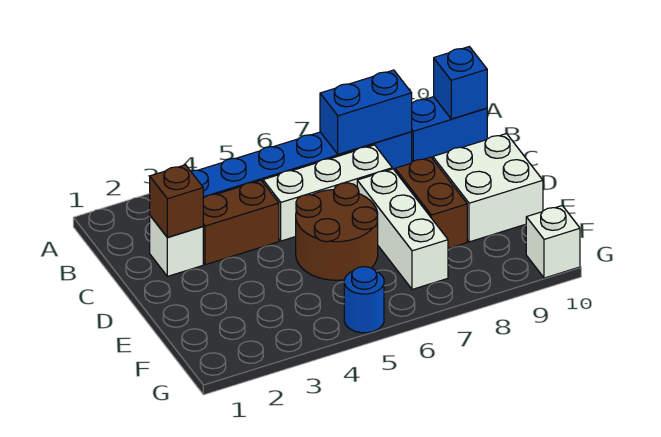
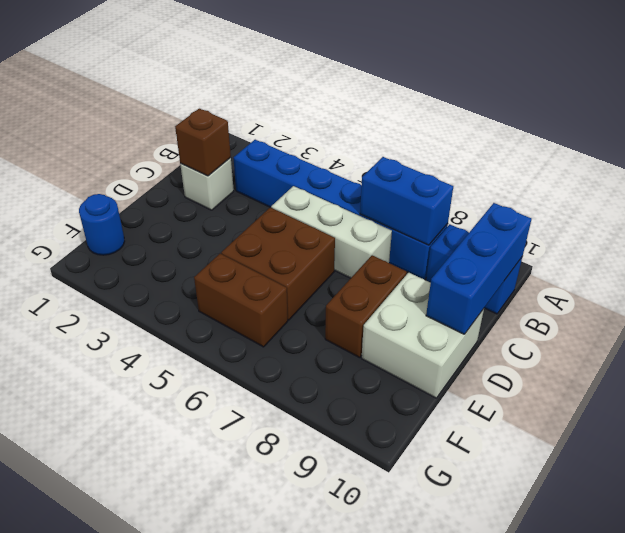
blue 1x1 brick [434,47,487,119] -> blue 1x3 brick [426,203,532,334]
brown 1x2 brick [203,180,279,265] -> brown 1x2 brick moved to [194,254,288,347]
brown 2x2 round brick [296,183,378,280] -> brown 2x2 brick [221,207,335,320]
white 1x3 brick [357,169,448,289] -> none
blue 1x1 round brick [344,267,384,333] -> blue 1x1 round brick moved to [79,194,125,255]
white 1x1 brick [526,206,580,278] -> none

